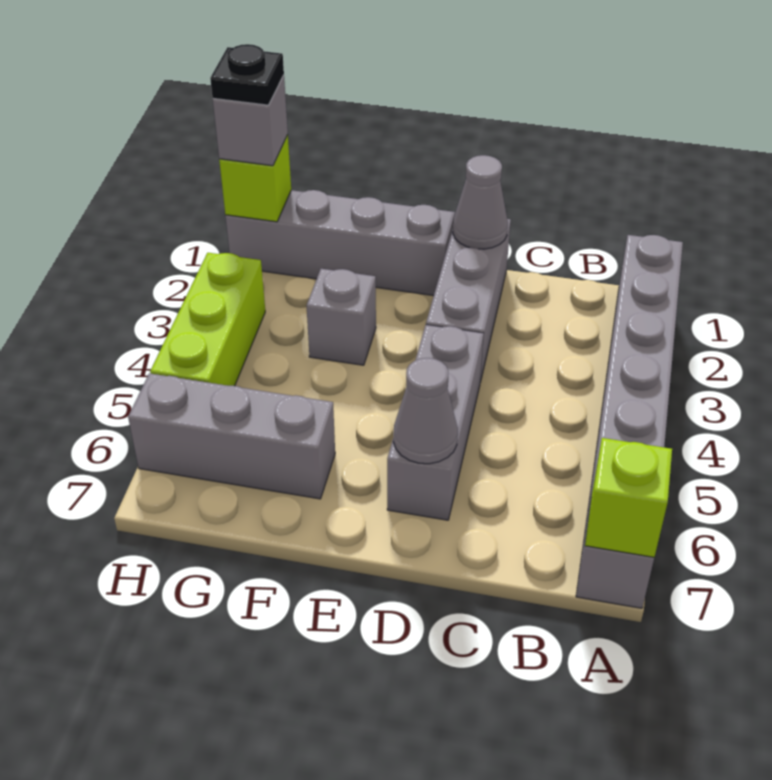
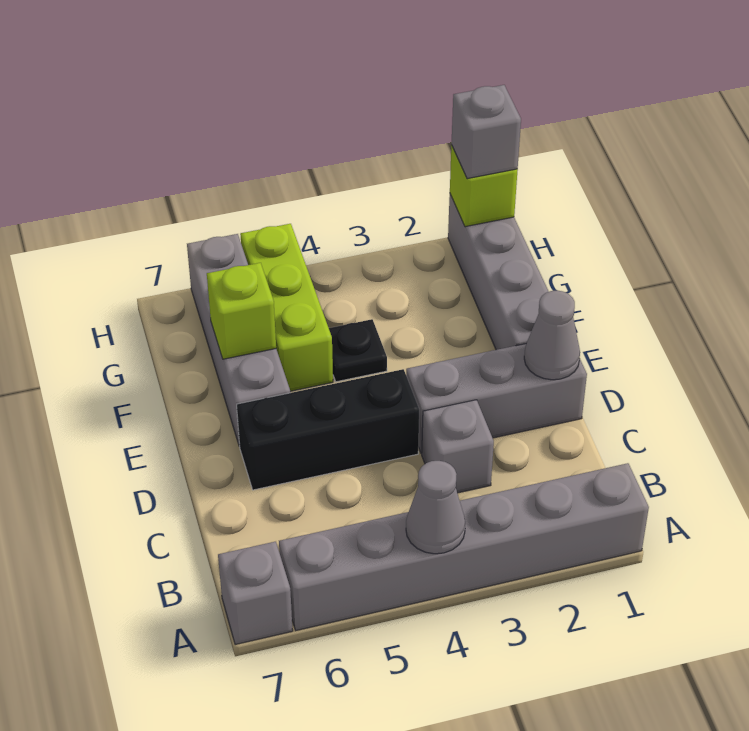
lime 1x1 brick [585,438,672,557] -> lime 1x1 brick moved to [207,263,276,359]
grey 1x3 brick [387,325,484,520] -> black 1x3 brick [237,369,419,490]
grey 1x1 cone [393,358,458,464] -> grey 1x1 cone moved to [406,461,465,554]
grey 1x1 brick [306,269,376,365] -> grey 1x1 brick moved to [422,400,494,493]
grey 1x3 brick [128,373,335,499] -> grey 1x4 brick [187,234,290,446]
black 1x1 plate [210,44,284,105] -> black 1x1 plate moved to [329,319,387,382]
lime 1x3 brick [150,253,265,386] -> lime 1x3 brick turned to [240,224,333,391]

